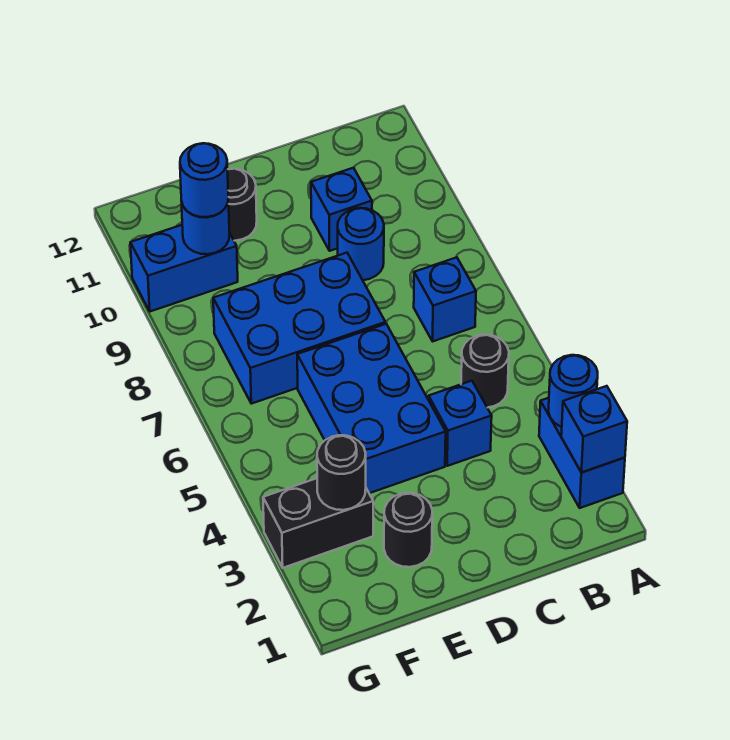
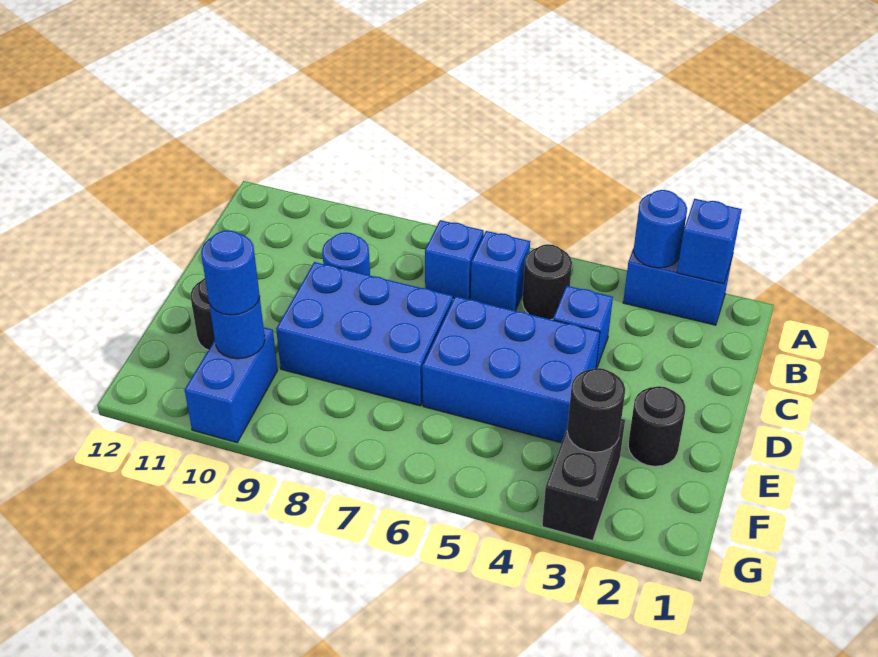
blue 1x1 brick [311,168,372,251] -> blue 1x1 brick moved to [471,231,530,311]
blue 2x3 brick [213,253,385,404] -> blue 2x3 brick turned to [276,262,453,406]

